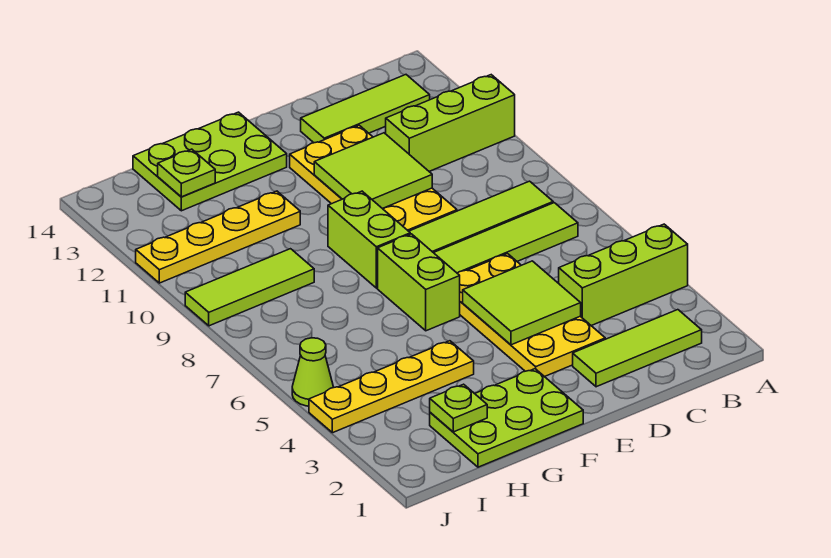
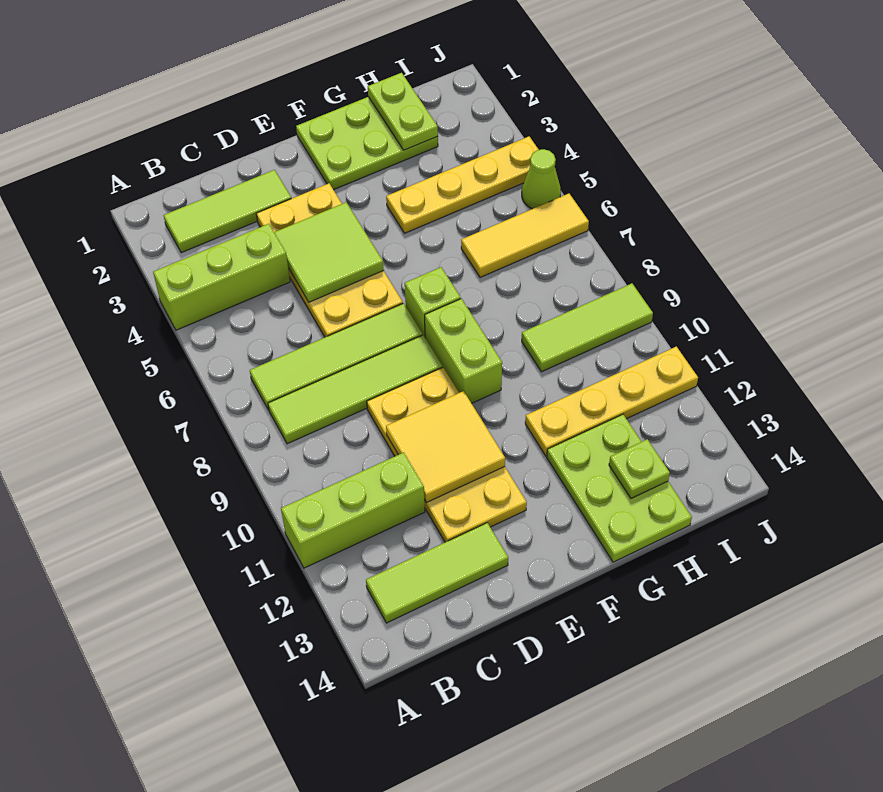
lime 2x2 tile [314,133,432,209] -> yellow 2x2 tile [386,391,505,503]
lime 1x2 brick [378,234,460,331] -> lime 1x1 brick [405,267,461,337]
lime 2x3 plate [133,112,287,211] -> lime 2x3 plate turned to [547,414,692,562]
lime 1x1 plate [430,384,487,432] -> lime 1x2 plate [368,73,438,150]
none -> yellow 1x3 tile [461,194,589,278]

